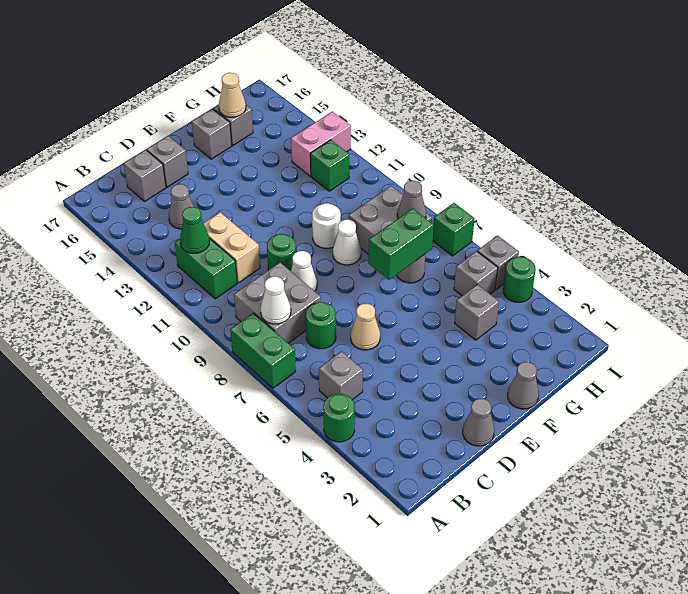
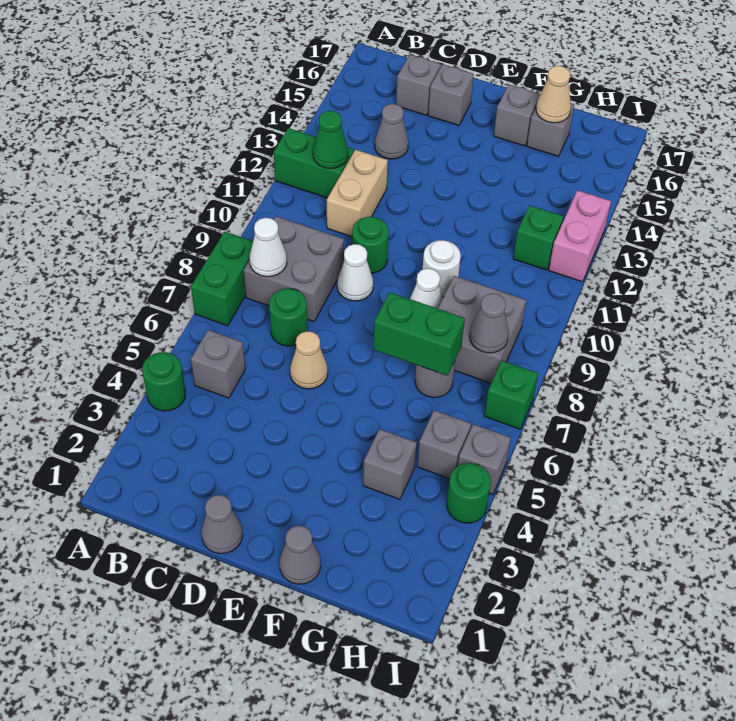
green 1x2 brick [175,238,237,299] -> green 1x2 brick turned to [274,128,354,198]
pink 1x2 brick [291,111,351,176] -> pink 1x2 brick turned to [549,190,611,282]

